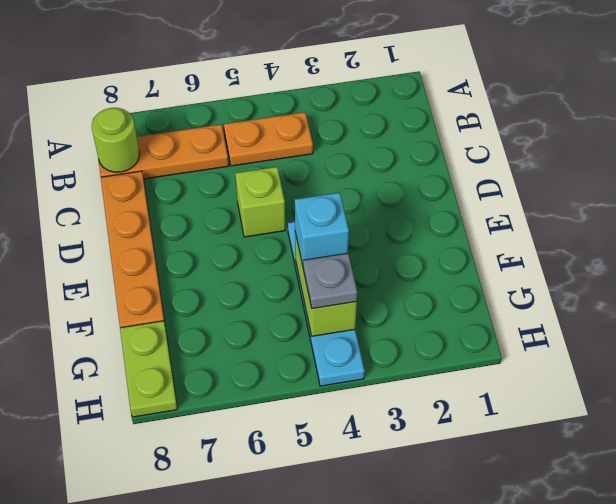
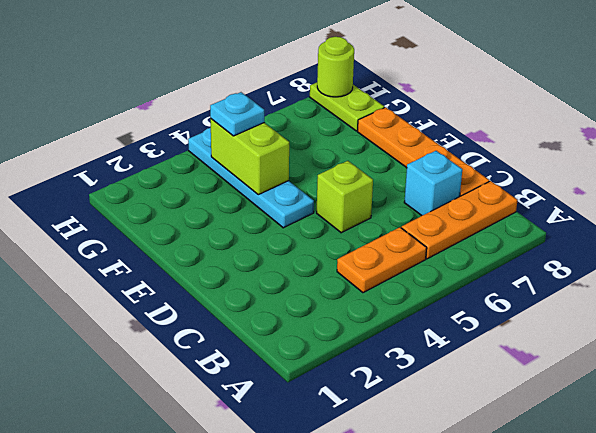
lime 1x1 round brick [92,108,139,172] -> lime 1x1 round brick moved to [317,37,354,97]
cyan 1x1 brick [295,192,349,265] -> cyan 1x1 brick moved to [404,151,462,216]
grey 1x1 plate [303,253,357,309] -> cyan 1x1 plate [210,92,264,136]

